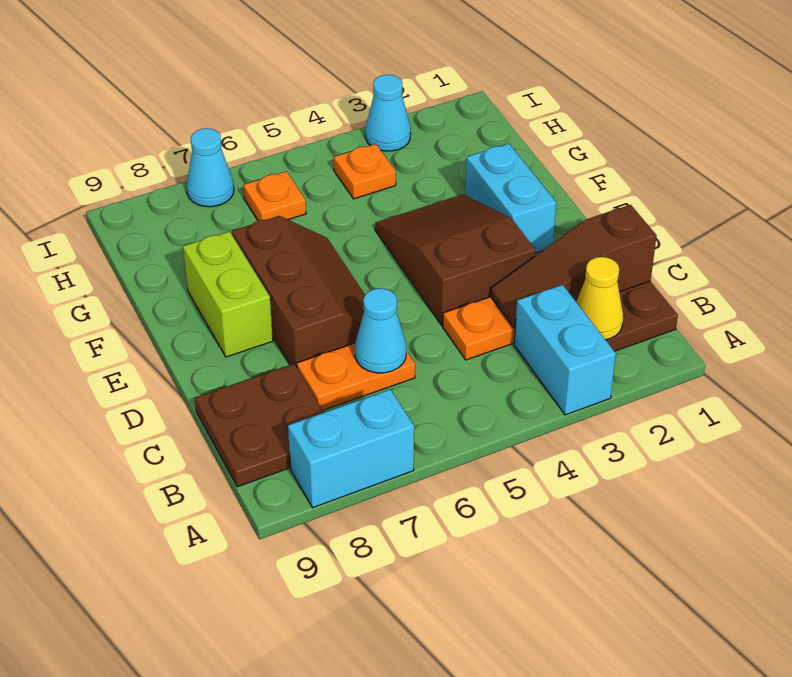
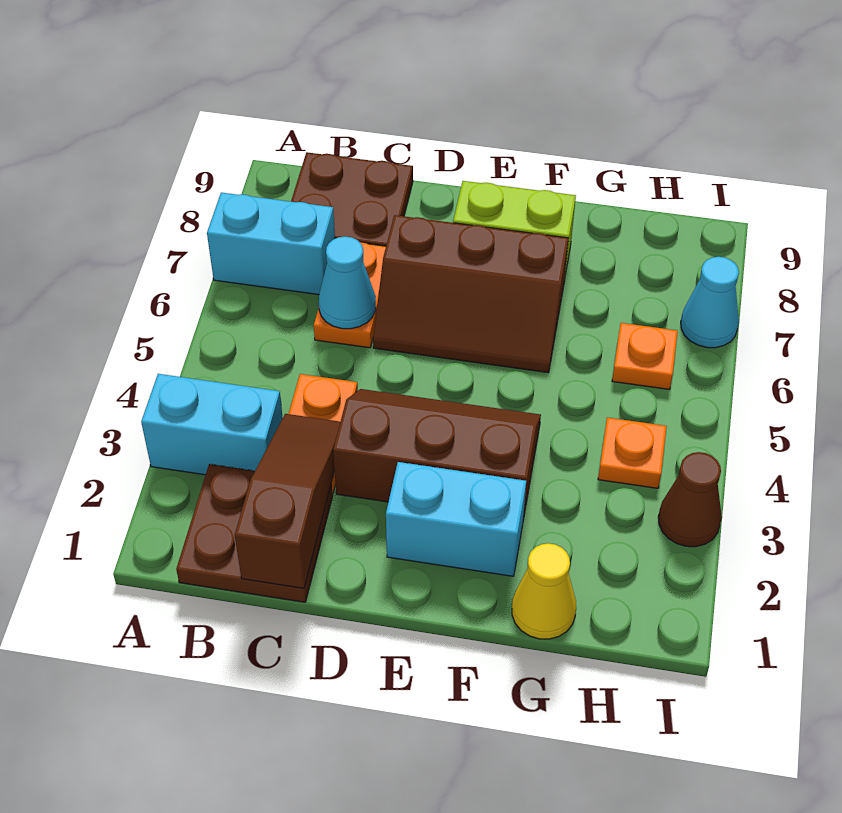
cyan 1x2 brick [288,390,414,508] -> cyan 1x2 brick turned to [207,193,335,295]
yellow 1x1 cone [576,257,623,340] -> yellow 1x1 cone moved to [512,543,576,639]
brown 2x3 slope [375,194,536,325] -> brown 2x3 slope turned to [333,389,541,520]
cyan 1x1 cone [365,75,411,151] -> brown 1x1 cone [658,452,722,547]

